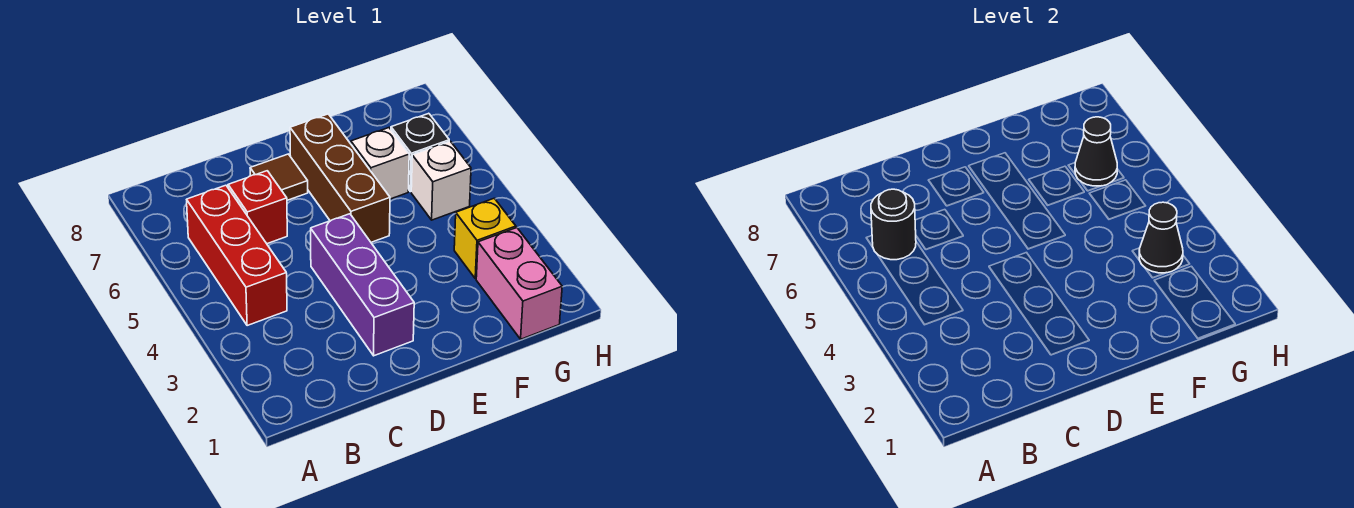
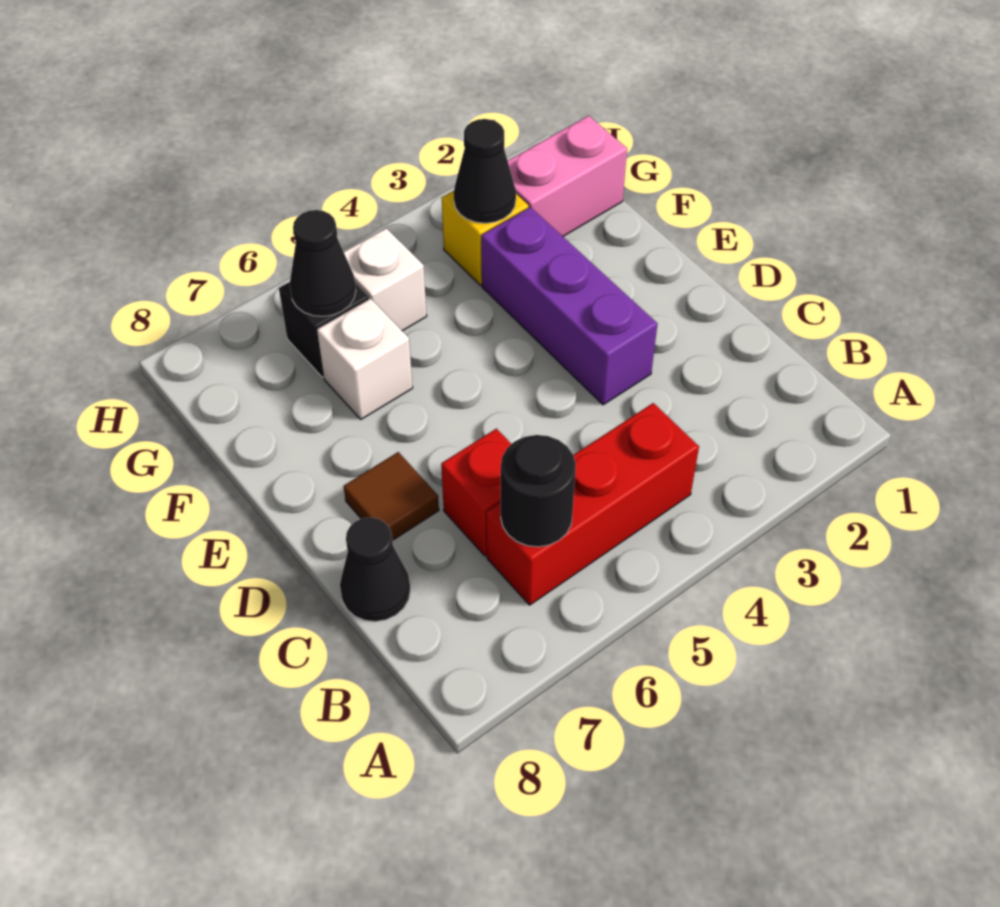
none -> black 1x1 cone [340,517,410,622]
purple 1x3 brick [311,214,414,356] -> purple 1x3 brick turned to [481,207,657,405]
brown 1x3 brick [290,114,390,242] -> none

